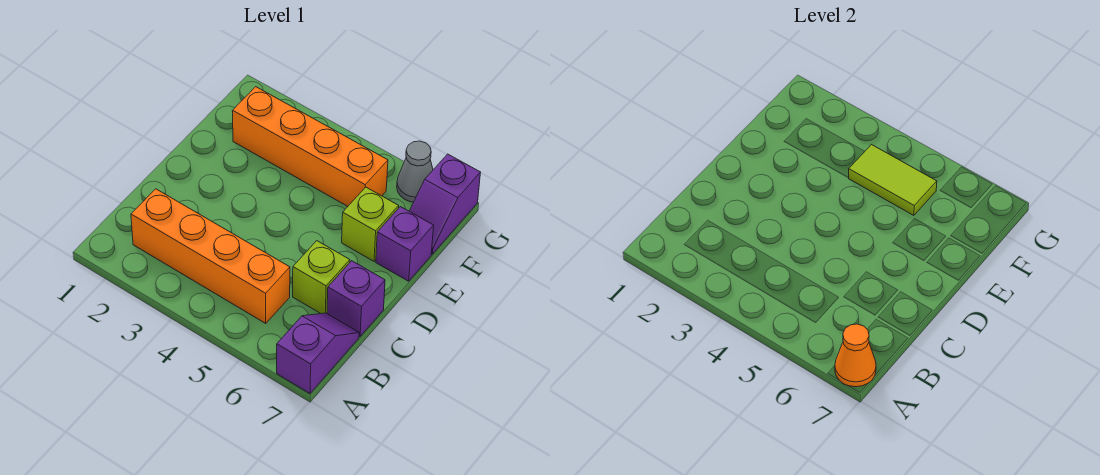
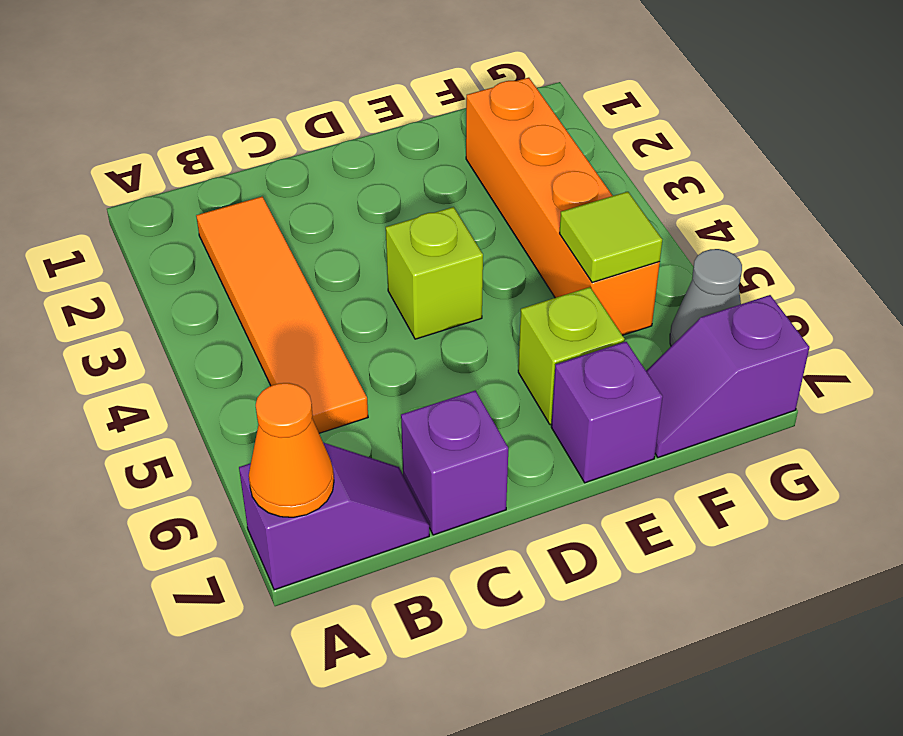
orange 1x4 brick [131,189,290,323] -> orange 1x4 tile [196,197,368,433]
lime 1x1 brick [293,241,350,314] -> lime 1x1 brick moved to [386,207,483,339]
lime 1x2 tile [849,145,937,215] -> lime 1x1 tile [559,192,662,283]

